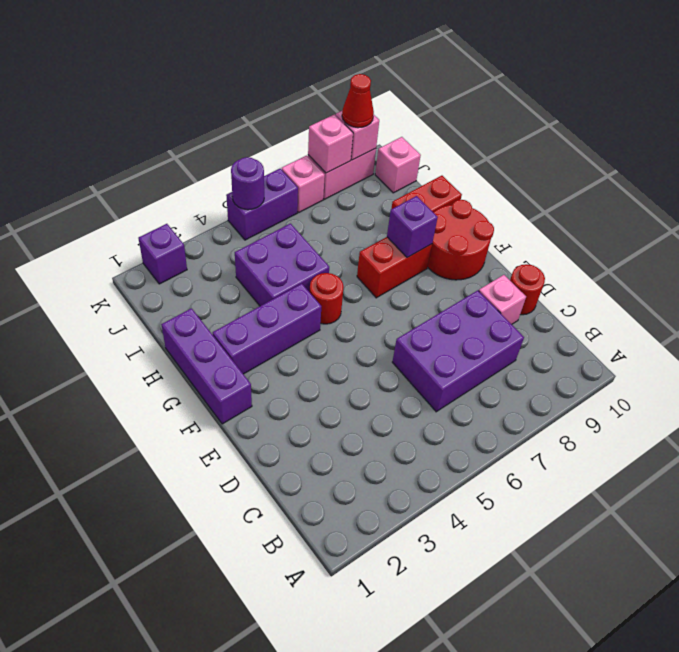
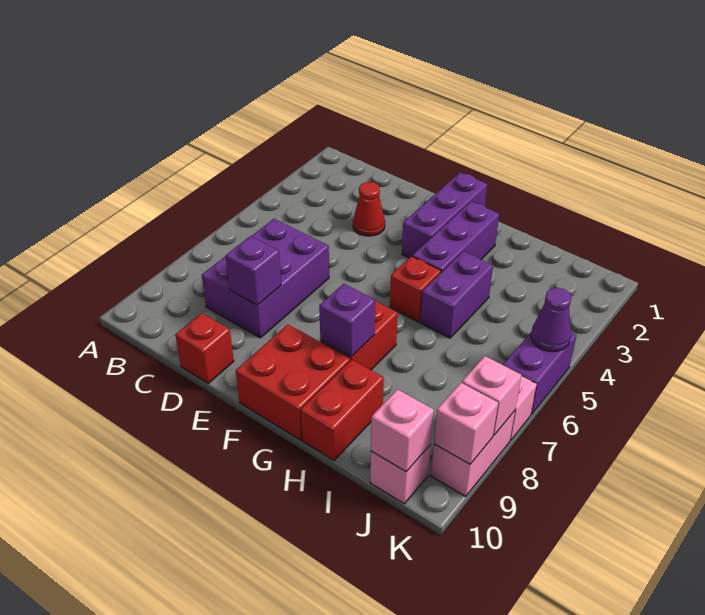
pink 1x1 brick [479,275,526,324] -> pink 1x1 brick moved to [371,389,434,472]
red 1x1 round brick [510,264,545,315] -> red 1x1 brick [175,313,234,383]
purple 1x3 brick [161,308,252,424] -> purple 1x3 brick turned to [402,172,487,258]
red 2x2 round brick [428,200,494,280] -> red 2x2 brick [236,325,350,440]
red 1x1 round brick [310,273,344,324] -> red 1x1 brick [390,256,441,322]
purple 2x2 brick [235,224,329,306] -> purple 1x2 brick [420,252,493,338]
purple 1x1 brick [138,224,187,284] -> purple 1x1 brick moved to [226,236,281,305]
purple 1x1 round brick [231,157,264,210] -> purple 1x1 cone [531,288,571,352]
red 1x1 cone [342,74,374,128] -> red 1x1 cone moved to [353,182,385,236]

